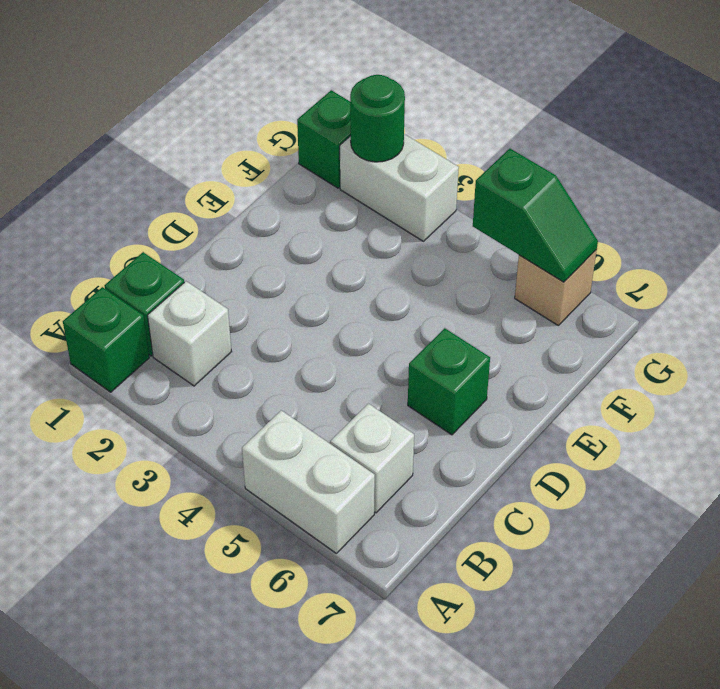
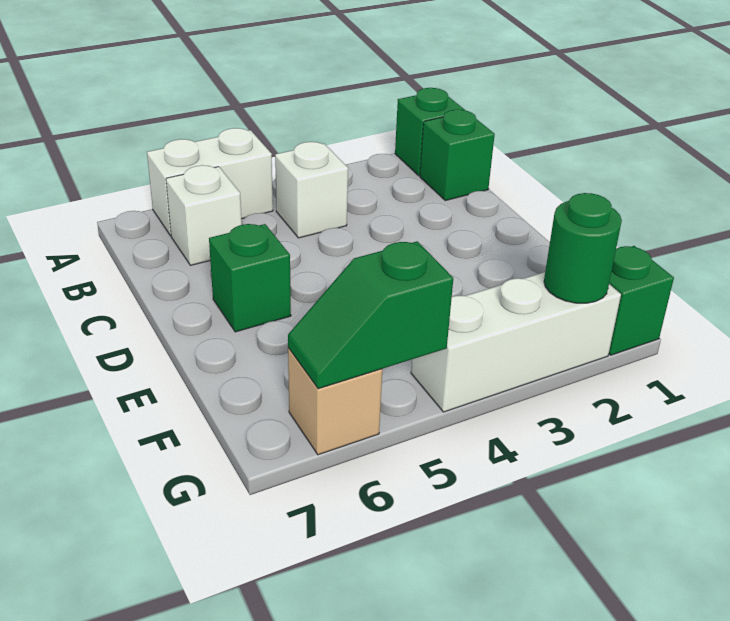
white 1x1 brick [148,281,232,386] -> white 1x1 brick moved to [275,142,348,238]
white 1x2 brick [340,134,459,241] -> white 1x3 brick [411,272,621,412]

